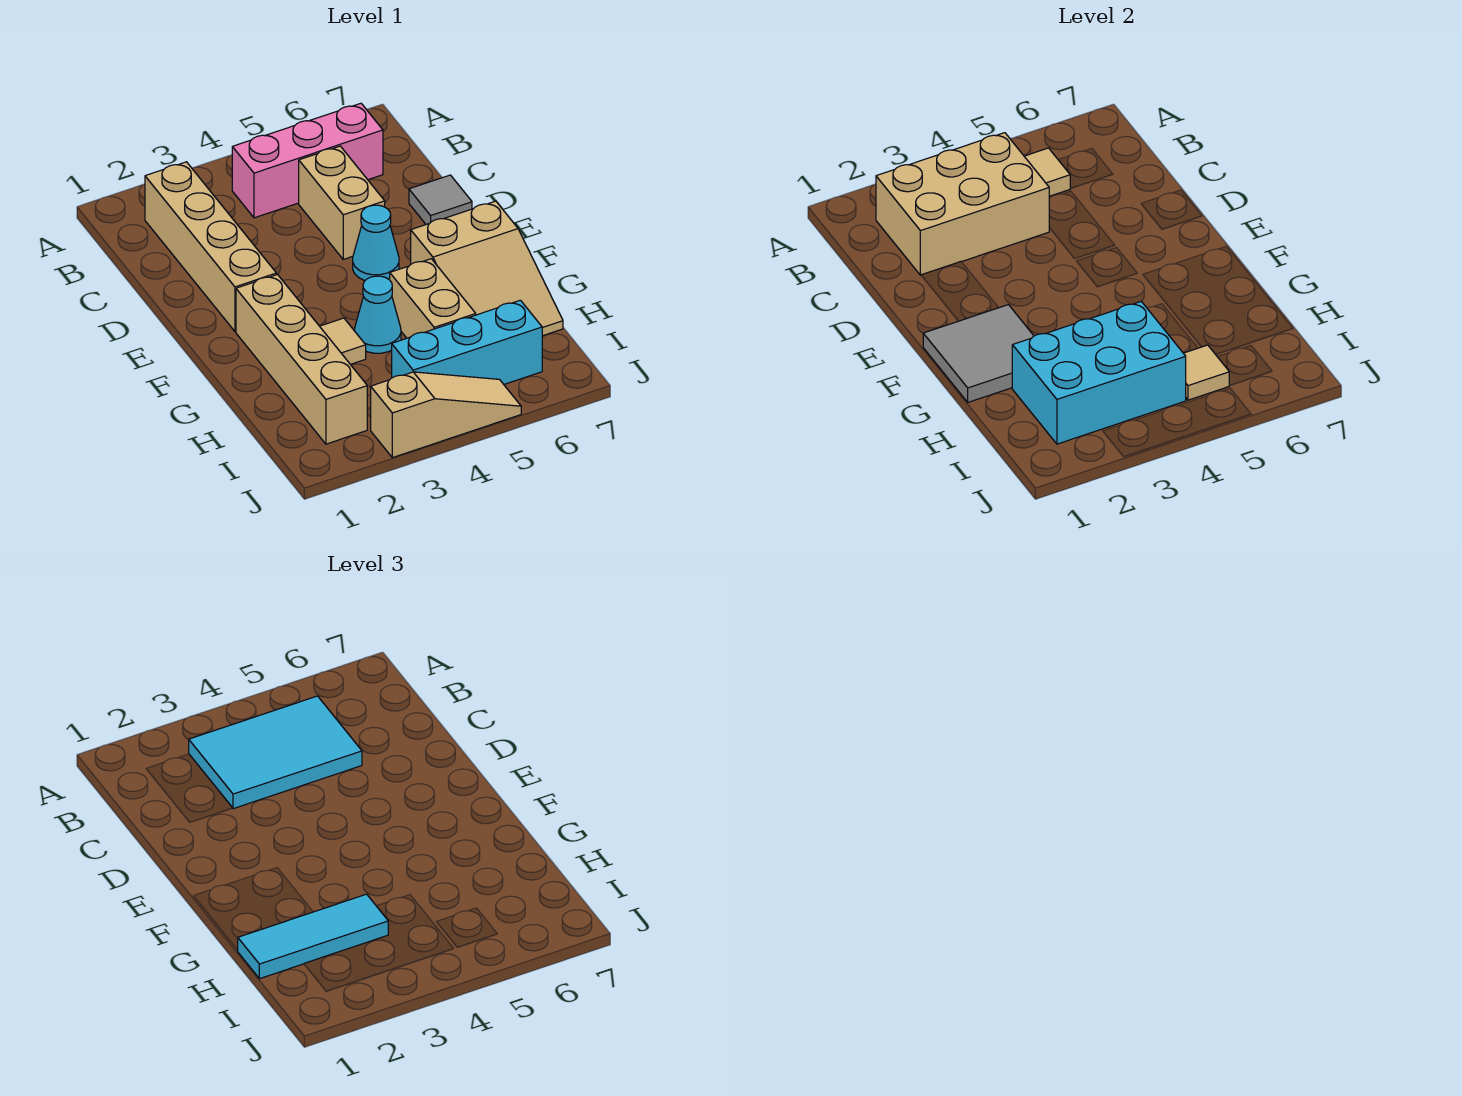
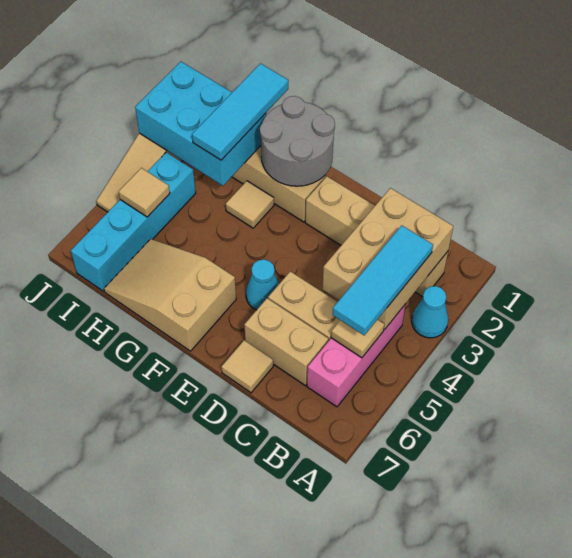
cyan 2x3 tile [189,696,362,809] -> cyan 1x3 tile [333,225,433,335]
grey 1x1 tile [409,175,472,224] -> tan 1x1 tile [222,340,273,393]
grey 2x2 tile [923,305,1034,402] -> grey 2x2 round brick [260,96,335,186]
cyan 1x1 cone [355,276,401,353] -> cyan 1x1 cone moved to [412,286,448,338]
tan 1x2 brick [389,259,476,338] -> tan 1x2 brick moved to [244,298,328,386]
cyan 2x3 brick [1012,301,1186,444] -> cyan 2x3 brick turned to [135,62,266,186]
cyan 1x3 brick [392,300,542,384] -> cyan 1x4 brick [71,152,196,291]

